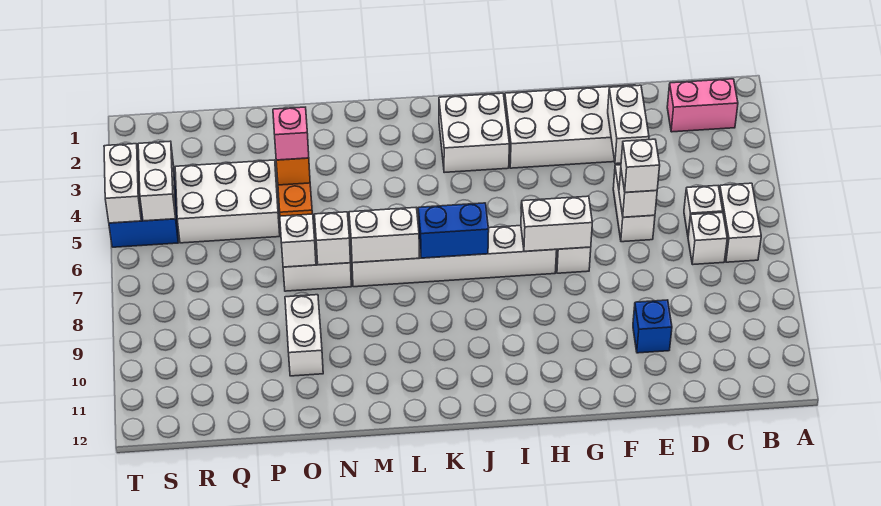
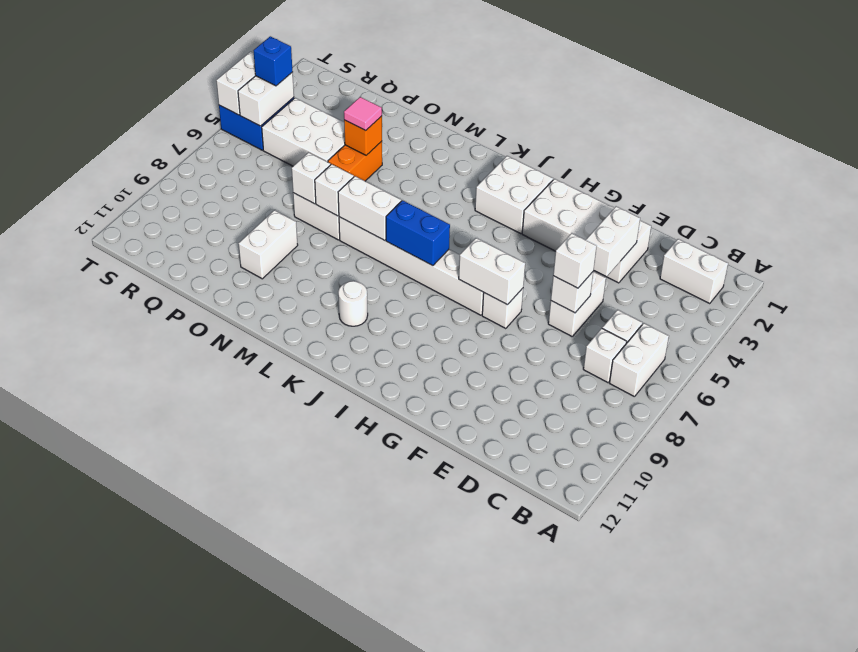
pink 1x2 brick [667,79,738,132] -> white 1x2 brick [660,239,728,304]
blue 1x1 brick [633,300,672,353] -> blue 1x1 brick moved to [254,36,293,86]
none -> white 1x1 round brick [338,281,368,326]
pink 1x1 brick [273,107,309,160] -> pink 1x1 tile [344,97,382,131]

